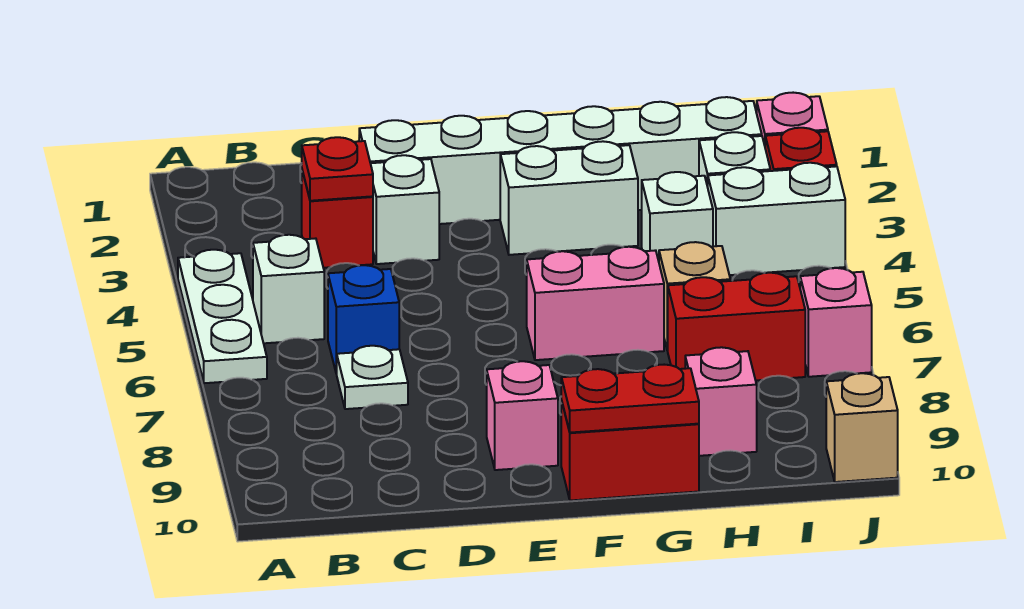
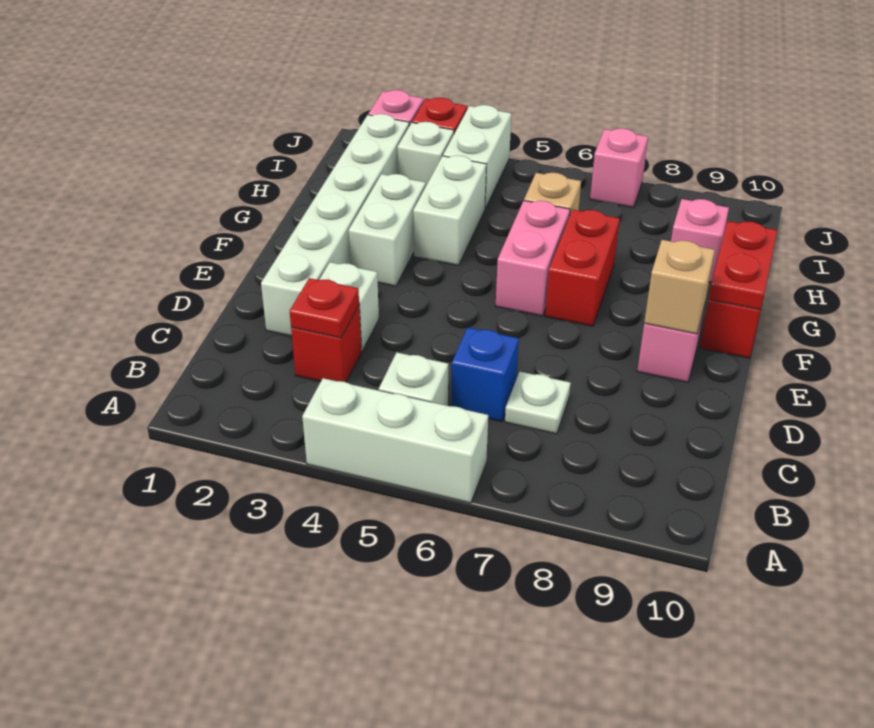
white 1x3 plate [178,250,267,383] -> white 1x3 brick [302,378,488,503]
white 1x1 brick [642,172,713,261] -> white 1x2 brick [413,156,486,265]
red 1x2 brick [668,273,805,380] -> red 1x2 brick moved to [545,210,620,326]
tan 1x1 brick [826,373,898,482] -> tan 1x1 brick moved to [644,240,715,334]

